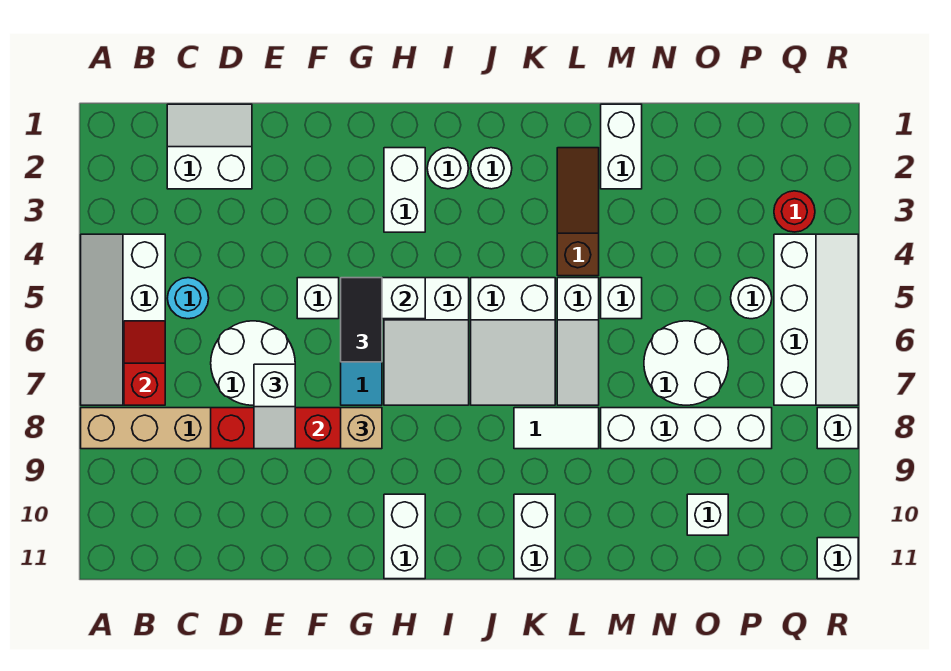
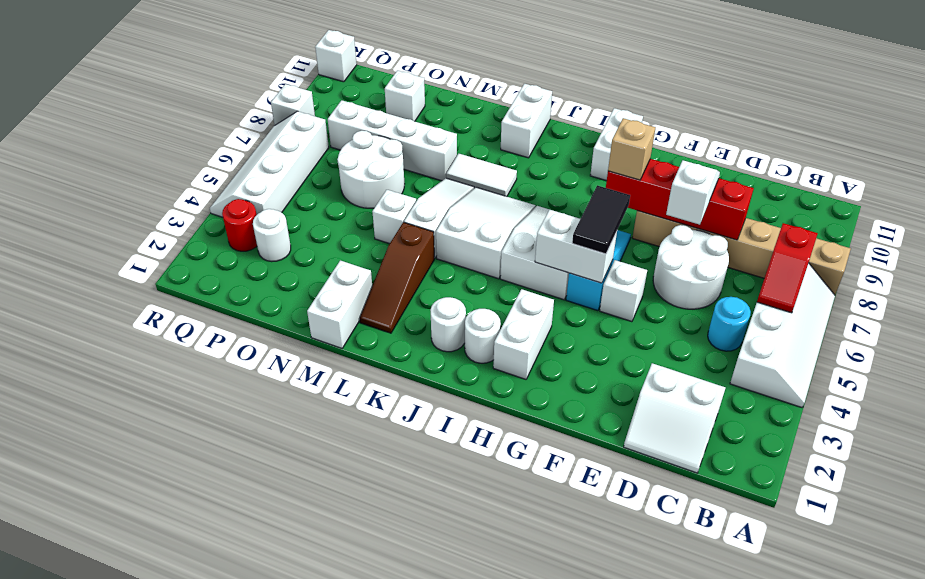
white 1x1 round brick [731,278,772,319] -> white 1x1 round brick moved to [253,209,291,262]

